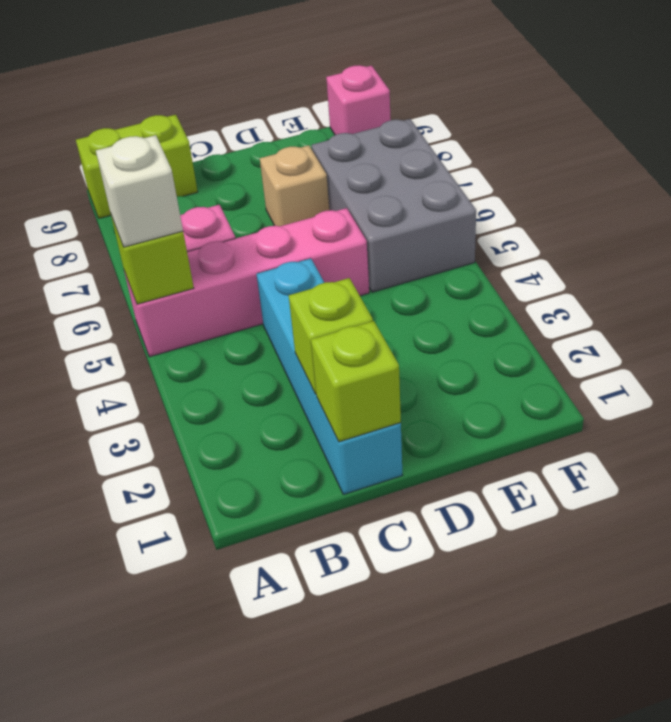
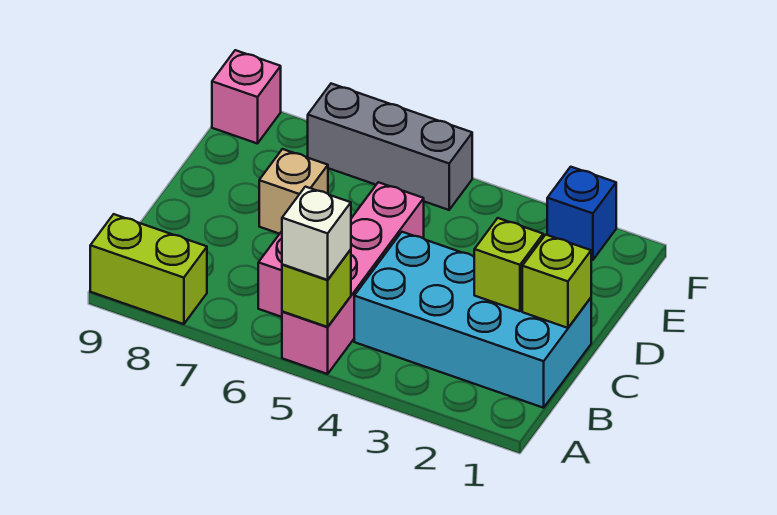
lime 1x2 brick [76,115,198,218] -> lime 1x2 brick turned to [90,214,207,324]
cyan 1x4 brick [257,258,402,494] -> cyan 2x4 brick [354,232,591,408]
grey 2x3 brick [312,119,476,292] -> grey 1x3 brick [308,84,472,210]
none -> blue 1x1 brick [547,167,616,260]

